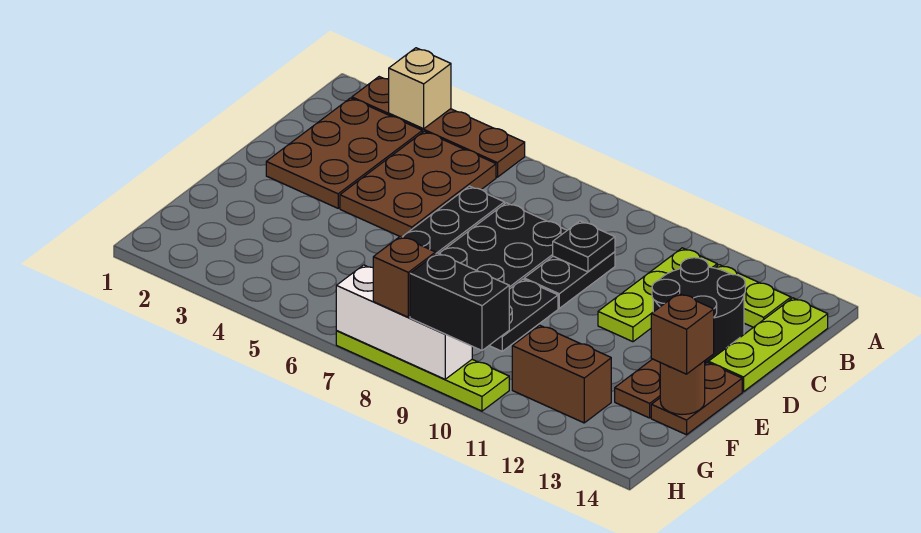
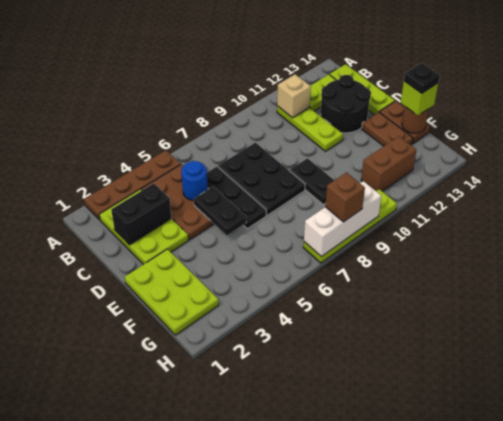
tan 1x1 brick [389,48,451,129] -> tan 1x1 brick moved to [277,75,311,118]
brown 2x3 plate [266,98,422,208] -> lime 2x3 plate [99,189,188,265]
none -> blue 1x1 round brick [181,161,208,201]
black 1x2 plate [524,252,615,308] -> black 1x2 plate moved to [194,187,246,235]
black 1x1 plate [553,221,615,272] -> black 1x1 plate moved to [404,63,440,93]
none -> lime 2x3 plate [125,249,219,335]
brown 1x1 brick [651,293,714,374] -> lime 1x1 brick [400,81,438,116]
black 1x2 brick [410,253,509,351] -> black 1x2 brick moved to [111,183,171,245]

